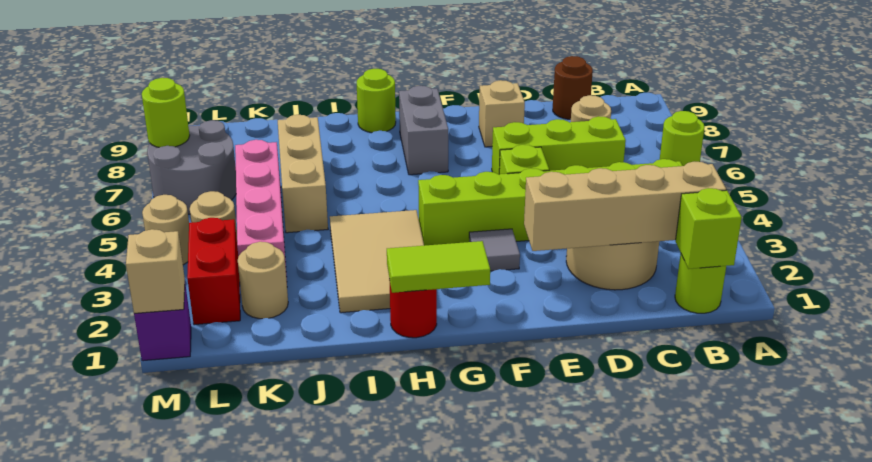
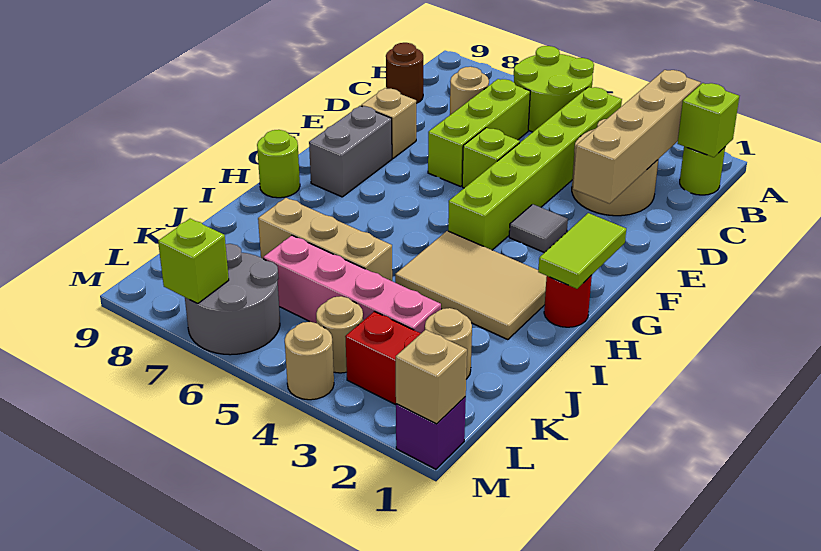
lime 1x1 round brick [660,111,704,166] -> lime 2x2 round brick [514,46,594,132]
grey 1x2 brick [399,86,448,175] -> grey 1x2 brick turned to [309,106,392,197]
lime 1x1 round brick [142,78,190,147] -> lime 1x1 brick [158,219,229,304]

